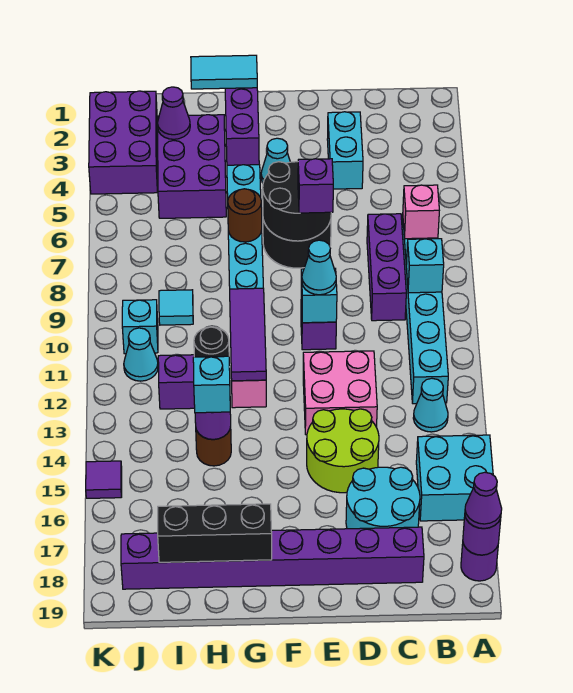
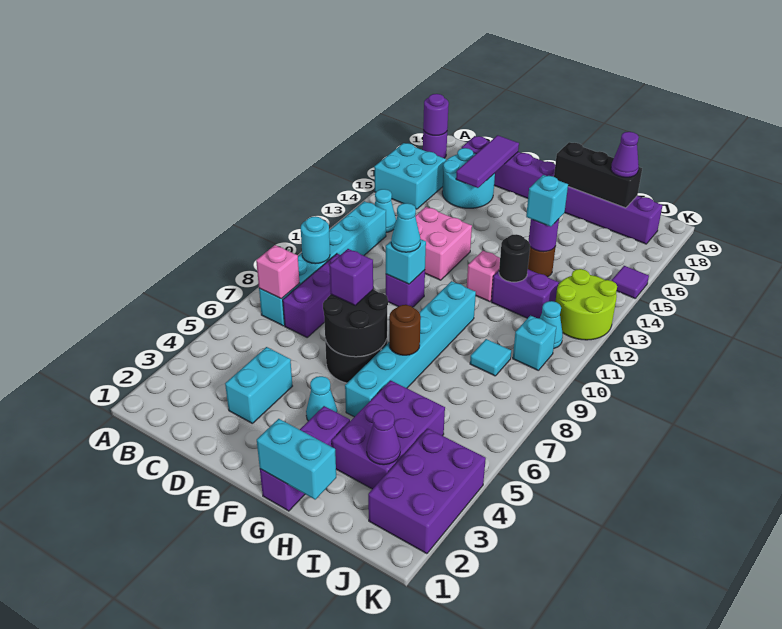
purple 1x1 cone [465,472,502,528] -> purple 1x1 cone moved to [611,132,639,177]
cyan 1x1 brick [406,239,444,293] -> cyan 1x1 round brick [301,216,330,264]
lime 2x2 round brick [307,409,379,493] -> lime 2x2 round brick moved to [555,269,617,340]
cyan 1x2 tile [191,55,257,89] -> cyan 1x2 brick [257,419,336,499]
purple 1x3 tile [230,288,266,381] -> purple 1x3 tile moved to [456,135,519,188]

